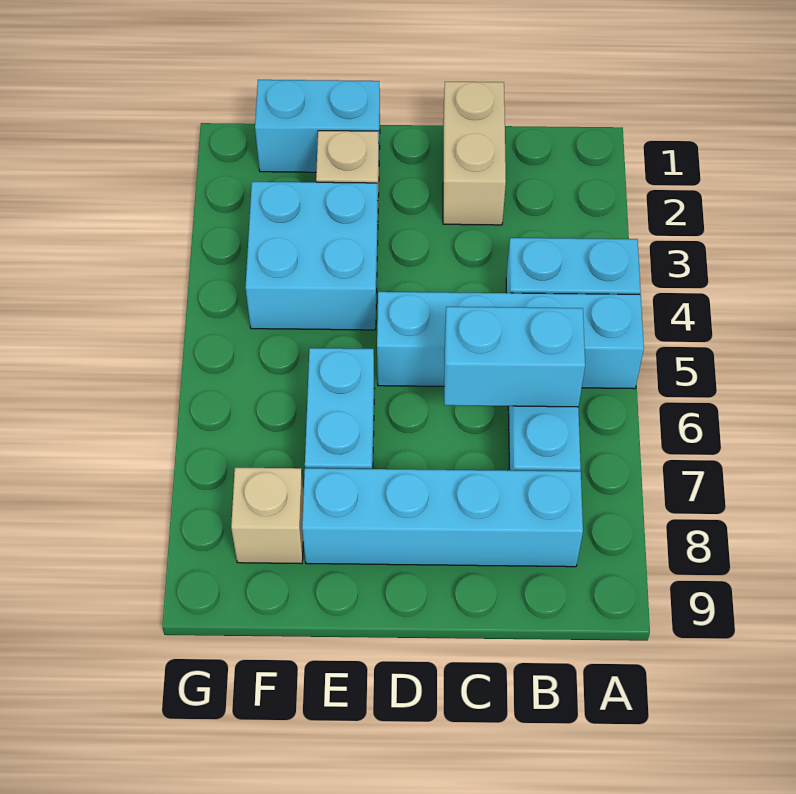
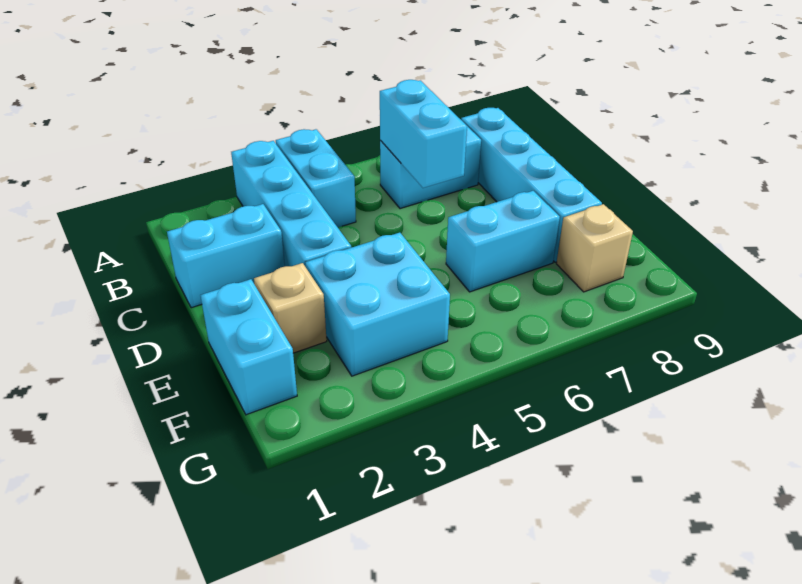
cyan 1x4 brick [377,292,644,389] -> cyan 1x4 brick moved to [231,141,351,267]
tan 1x2 brick [443,82,506,225] -> cyan 1x2 brick [167,204,285,308]

